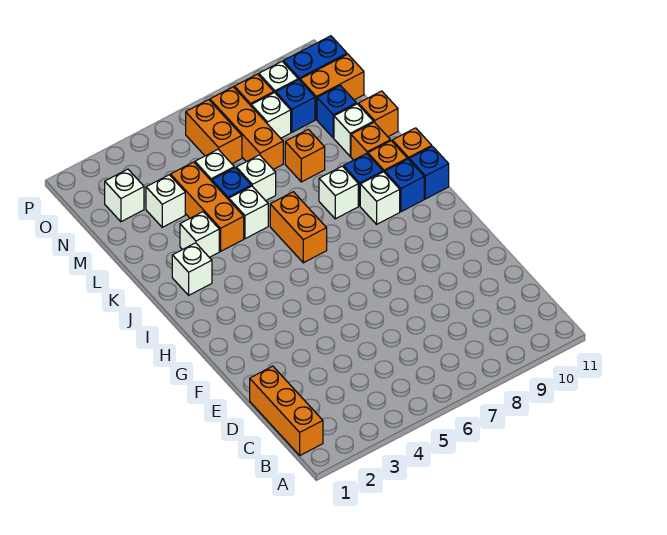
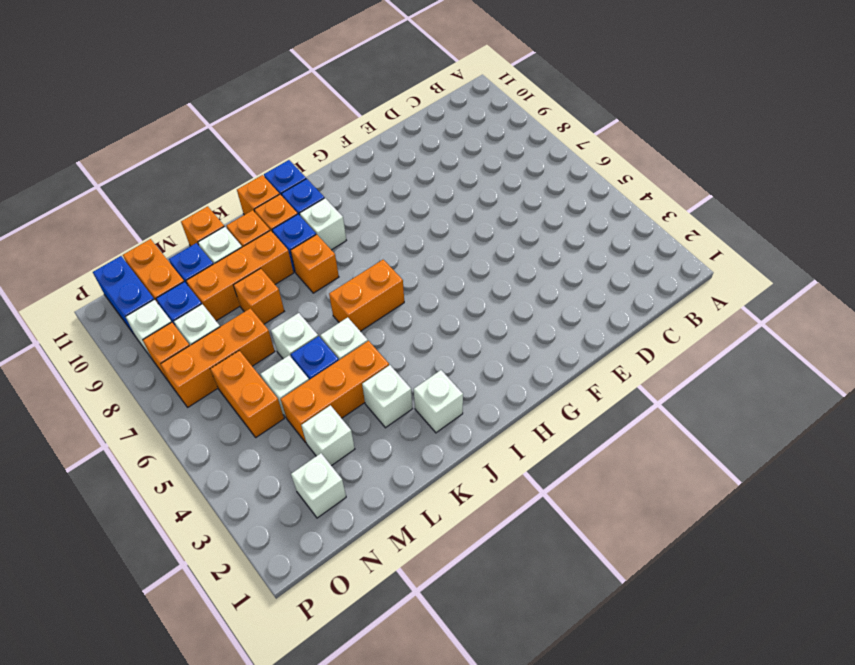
orange 1x3 brick [250,366,323,455] -> orange 1x3 brick moved to [186,230,293,321]
white 1x1 brick [319,166,358,219] -> orange 1x1 brick [291,234,339,293]
orange 1x2 brick [186,100,242,164] -> orange 1x2 brick turned to [211,351,284,437]

